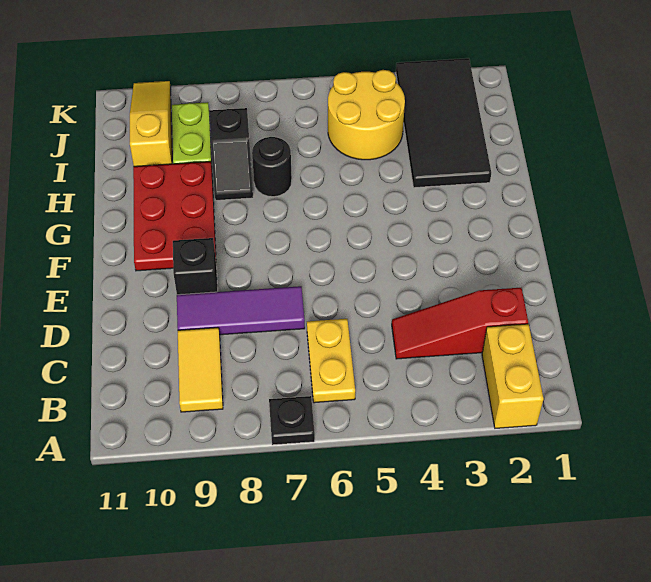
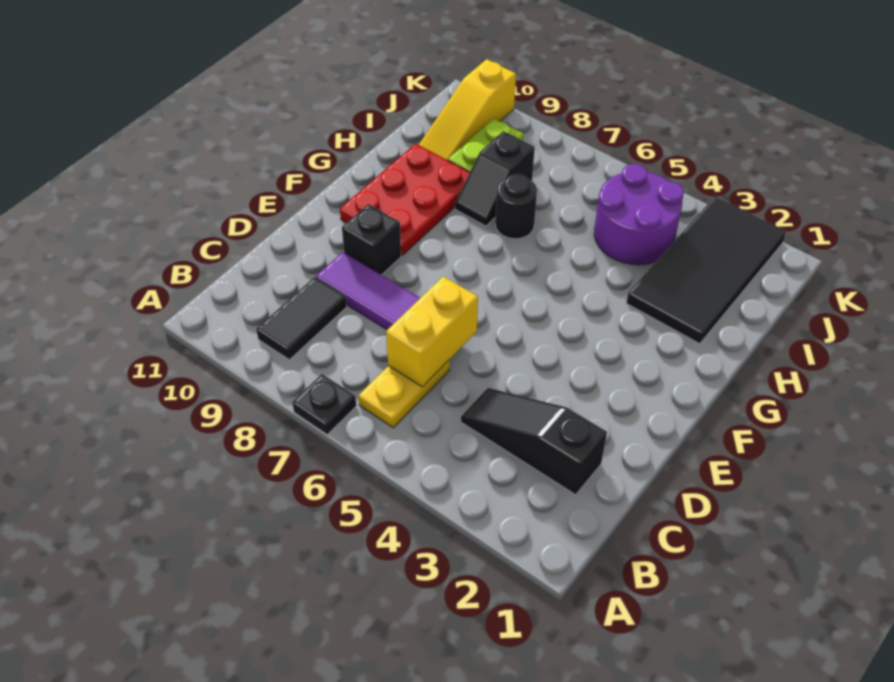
yellow 1x2 brick [482,324,544,428] -> yellow 1x2 brick moved to [386,276,478,387]
yellow 1x2 tile [178,328,223,412] -> black 1x2 tile [256,277,347,360]
red 1x3 slope [392,288,528,359] -> black 1x3 slope [461,388,607,495]
yellow 2x2 round brick [328,70,405,160] -> purple 2x2 round brick [594,164,684,265]
yellow 1x3 slope [130,81,172,166] -> yellow 1x3 slope turned to [419,59,516,160]

